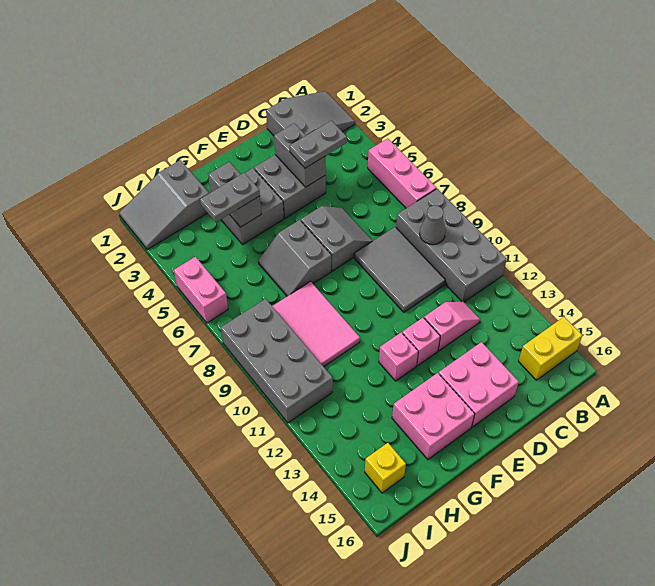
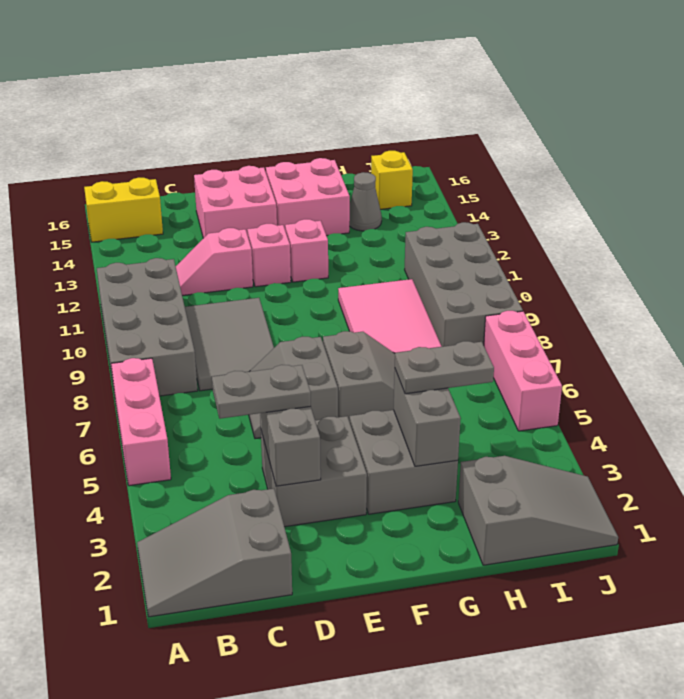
grey 1x1 cone [420,206,446,245] -> grey 1x1 cone moved to [349,172,382,231]
pink 1x2 brick [174,257,228,323] -> pink 1x3 brick [484,311,562,431]

